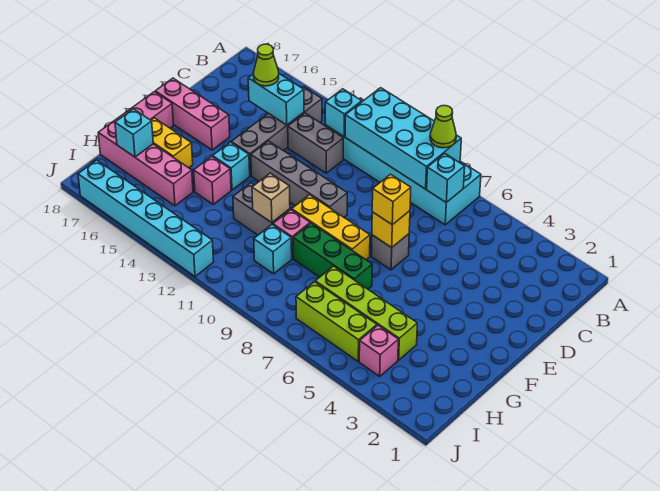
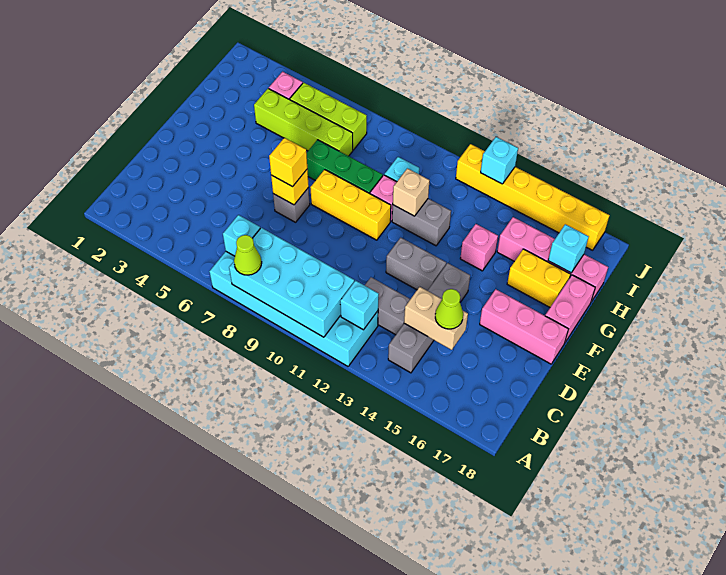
cyan 1x2 brick [248,74,304,125] -> tan 1x2 brick [404,287,468,350]
grey 1x4 brick [251,141,347,217] -> grey 1x2 brick [386,238,446,291]
cyan 1x1 brick [213,142,250,190] -> cyan 1x1 brick moved to [481,137,518,184]
cyan 1x6 brick [78,160,214,277] -> yellow 1x6 brick [456,144,609,250]

